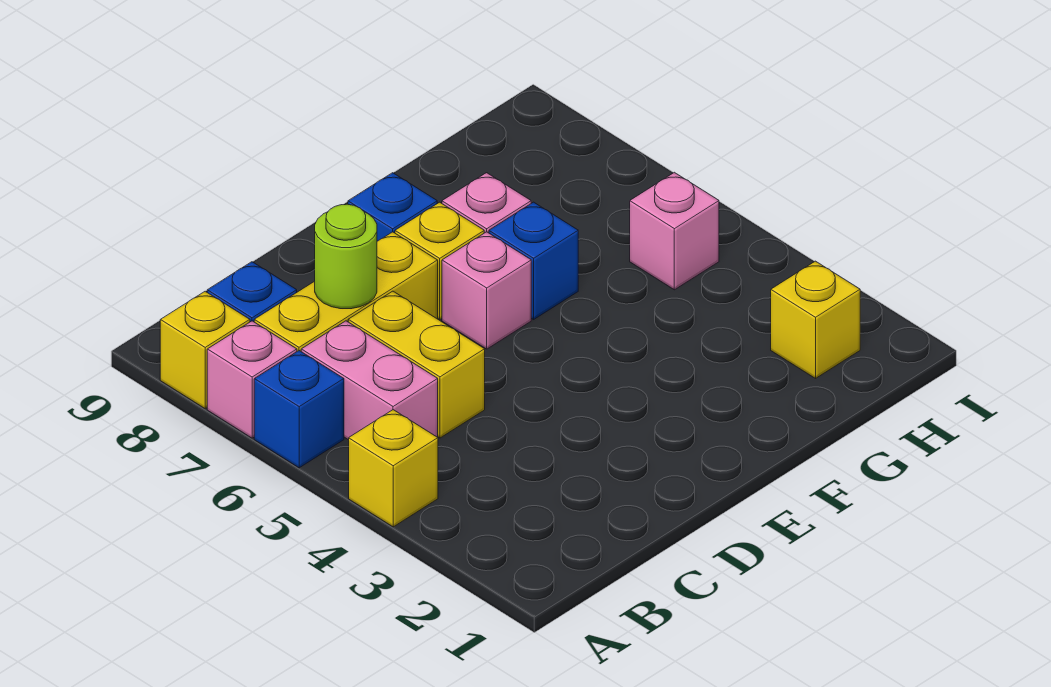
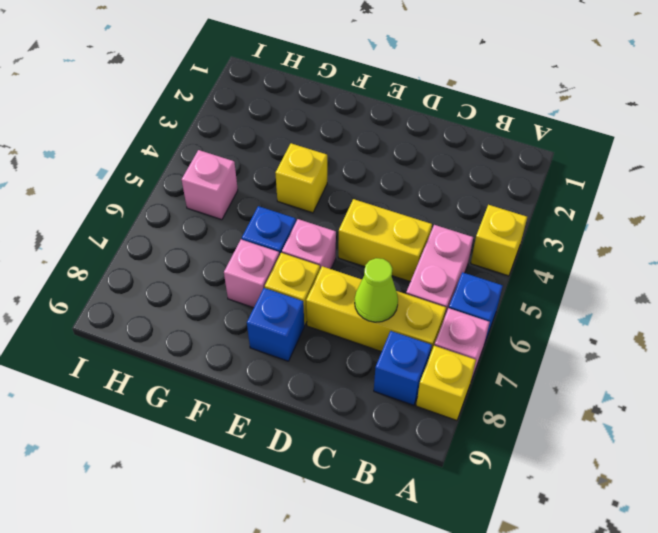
yellow 1x2 brick [348,291,485,438] -> yellow 1x2 brick turned to [338,199,432,282]
lime 1x1 round brick [315,204,377,309] -> lime 1x1 cone [355,258,398,322]
yellow 1x1 brick [771,261,860,378] -> yellow 1x1 brick moved to [276,143,327,213]

